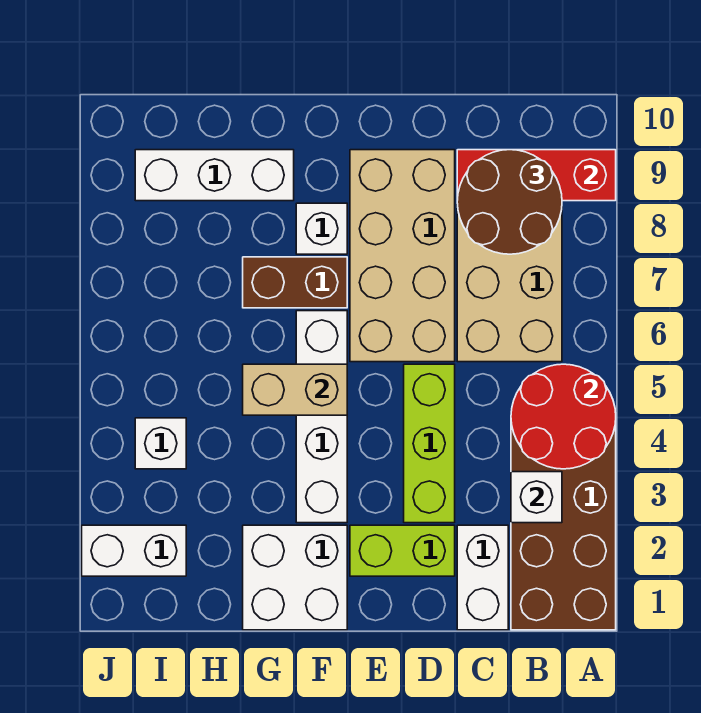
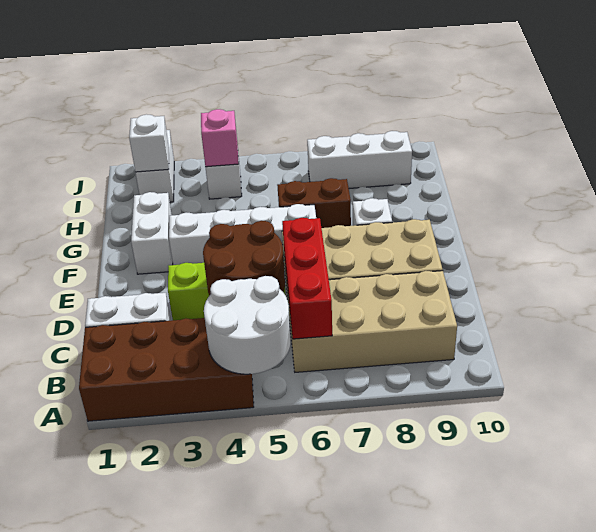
red 2x2 round brick [511,364,616,469] -> white 2x2 round brick [204,276,291,374]
red 1x3 brick [457,150,616,201] -> red 1x3 brick moved to [282,218,332,339]
white 1x1 brick [511,472,562,523] -> white 1x1 brick moved to [129,114,169,172]
brown 2x2 round brick [457,150,562,254] -> brown 2x2 round brick moved to [203,221,285,296]
lime 1x2 brick [350,525,455,576] -> none
white 2x2 brick [243,525,347,630] -> white 1x2 brick [131,192,173,274]
tan 1x2 brick [243,364,347,415] -> none
brown 1x2 brick [243,257,347,308] -> brown 1x2 brick turned to [277,178,351,228]
white 1x3 brick [135,150,294,201] -> white 1x3 brick turned to [307,131,412,188]
none -> pink 1x1 brick [201,109,239,167]

